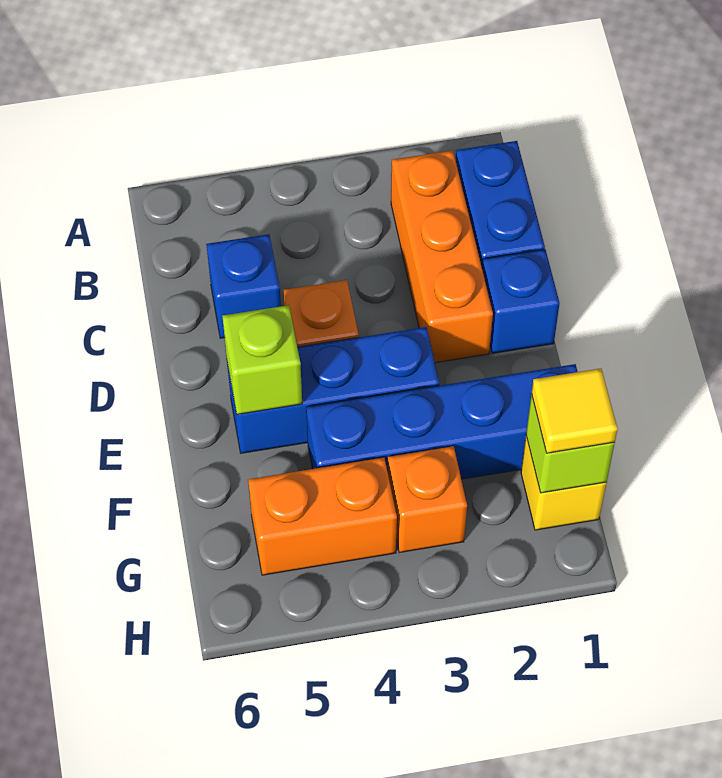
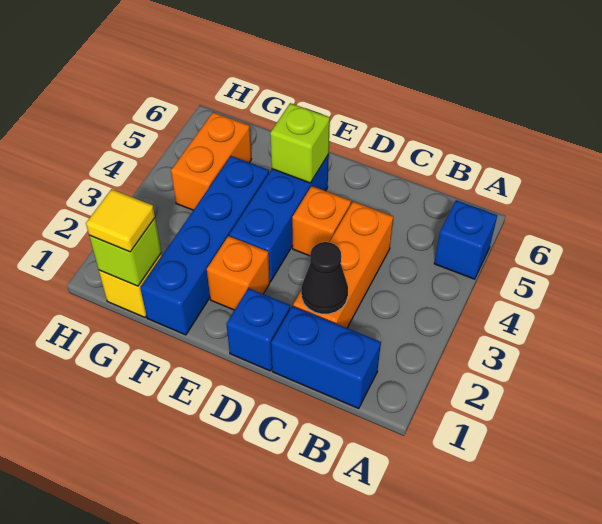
orange 1x3 brick [391,150,493,363] -> orange 1x3 brick turned to [293,201,393,328]
none -> black 1x1 cone [301,242,348,314]
blue 1x1 brick [206,234,281,338] -> blue 1x1 brick moved to [434,200,497,279]
orange 1x1 brick [387,446,467,553] -> orange 1x1 brick moved to [207,236,270,310]

